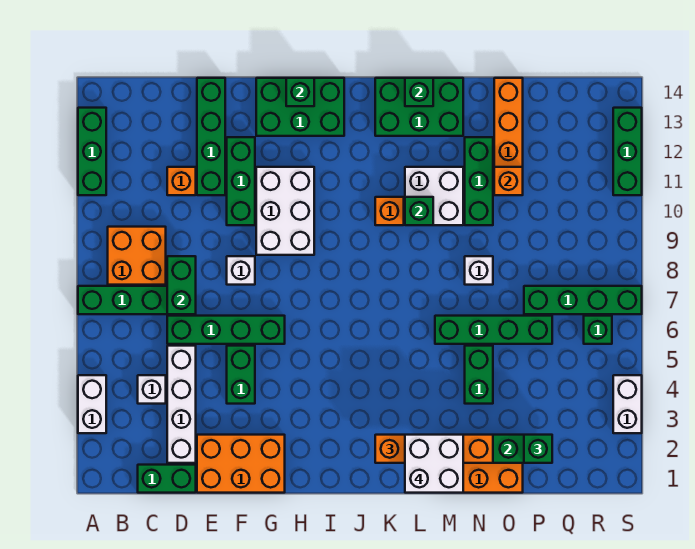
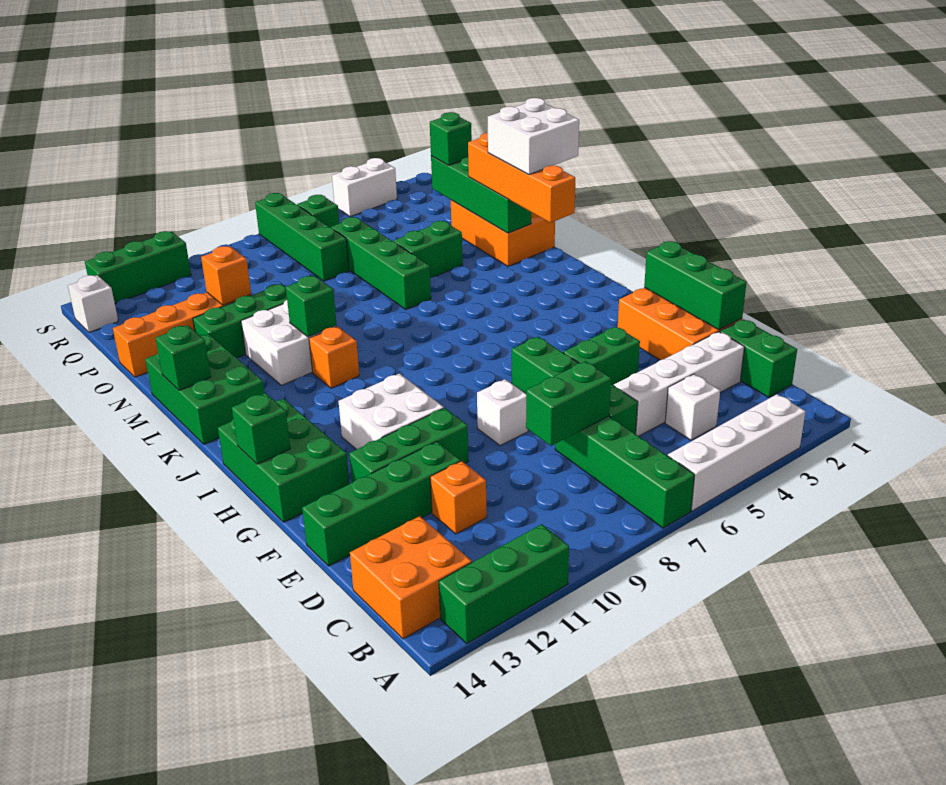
white 1x2 brick [78,375,106,433] -> white 1x4 brick [668,394,806,511]
orange 2x2 brick [108,227,166,285] -> orange 2x2 brick moved to [350,516,472,639]
none -> green 1x3 brick [644,241,747,330]
white 2x3 brick [256,167,314,255] -> white 2x2 brick [338,374,444,450]
white 1x1 brick [465,256,493,285] -> white 1x1 brick moved to [68,275,118,332]

